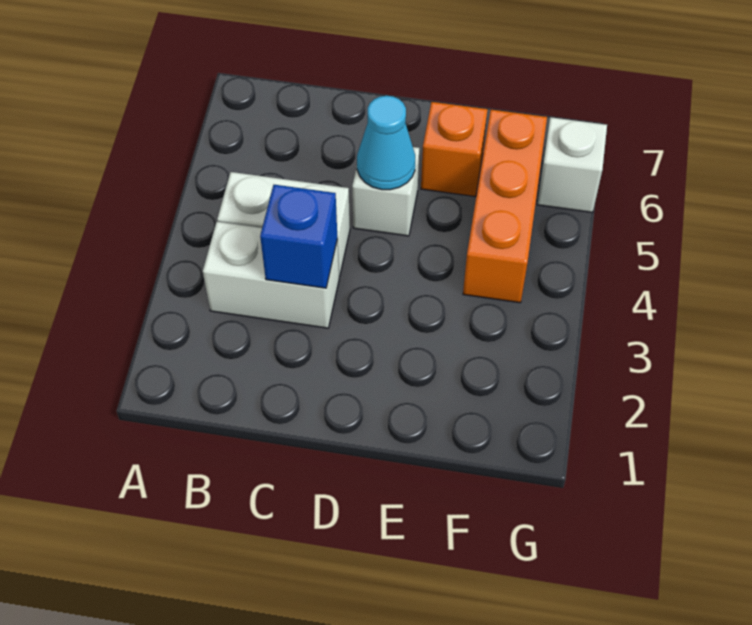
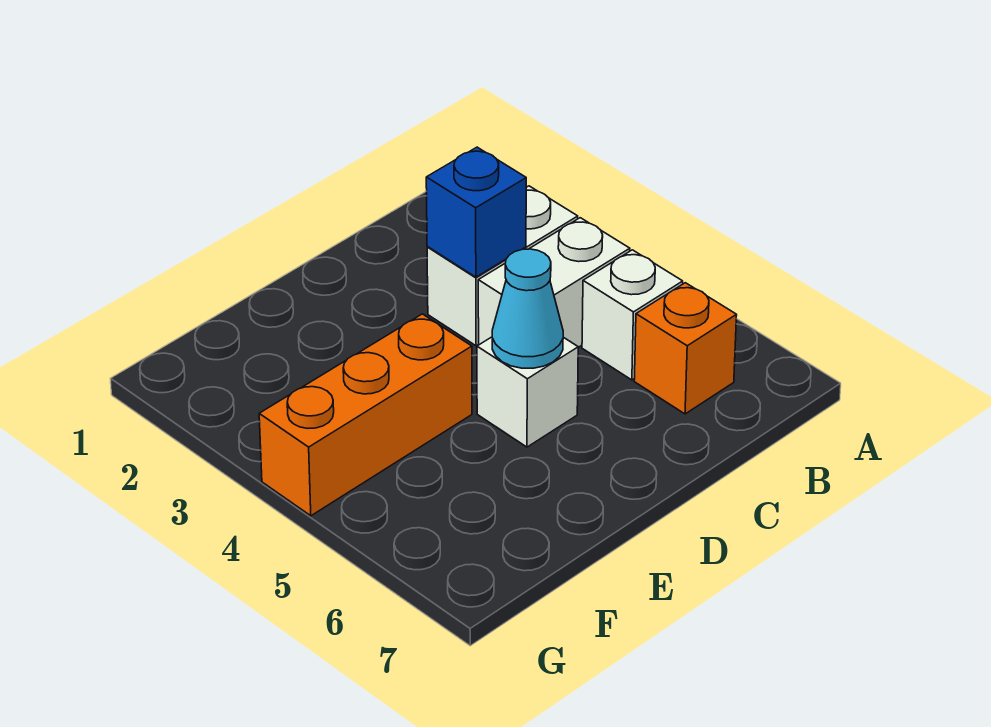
orange 1x1 brick [421,102,488,197] -> orange 1x1 brick moved to [634,283,737,414]
orange 1x3 brick [463,110,547,303] -> orange 1x3 brick turned to [259,314,472,516]
white 1x1 brick [537,117,607,212] -> white 1x1 brick moved to [582,250,683,380]

